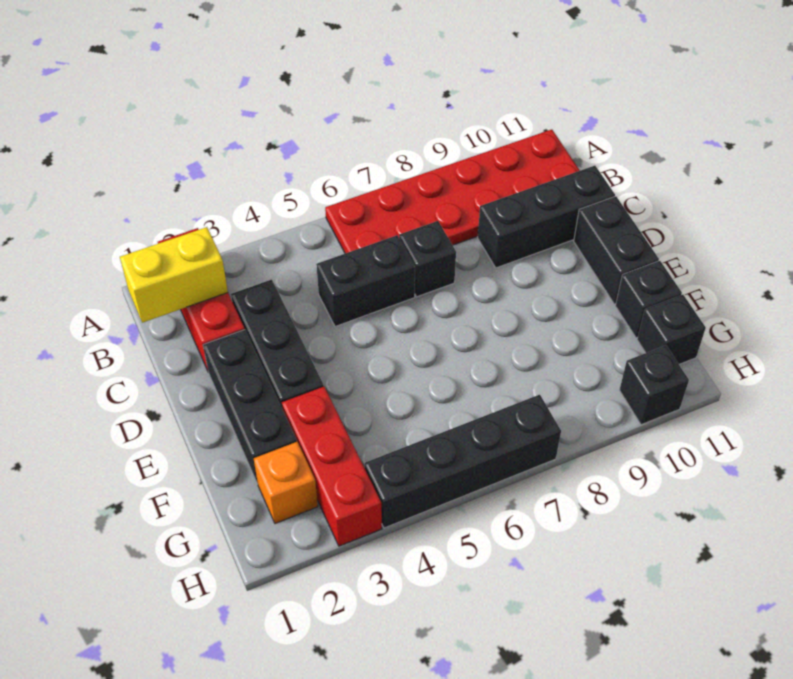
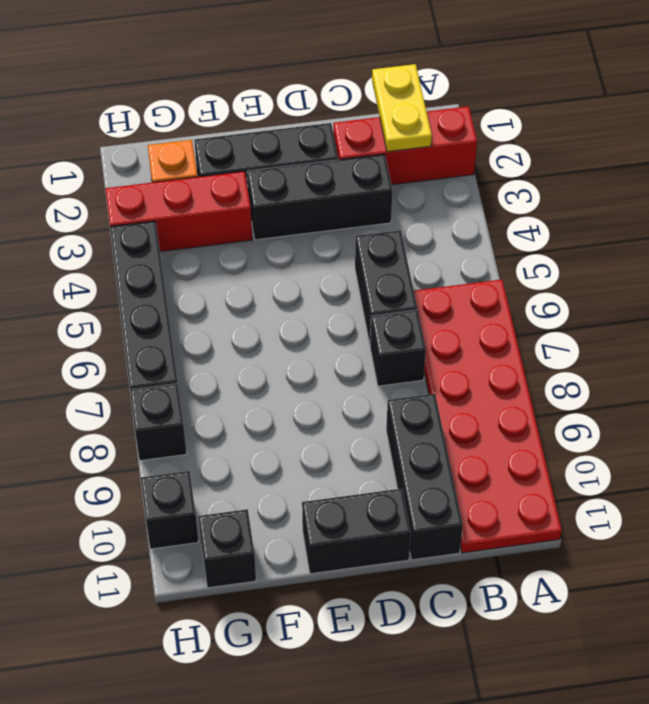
yellow 1x2 brick [120,227,228,323] -> yellow 1x2 plate [372,64,432,152]
black 1x1 brick [615,261,682,338] -> black 1x1 brick moved to [130,384,187,461]

